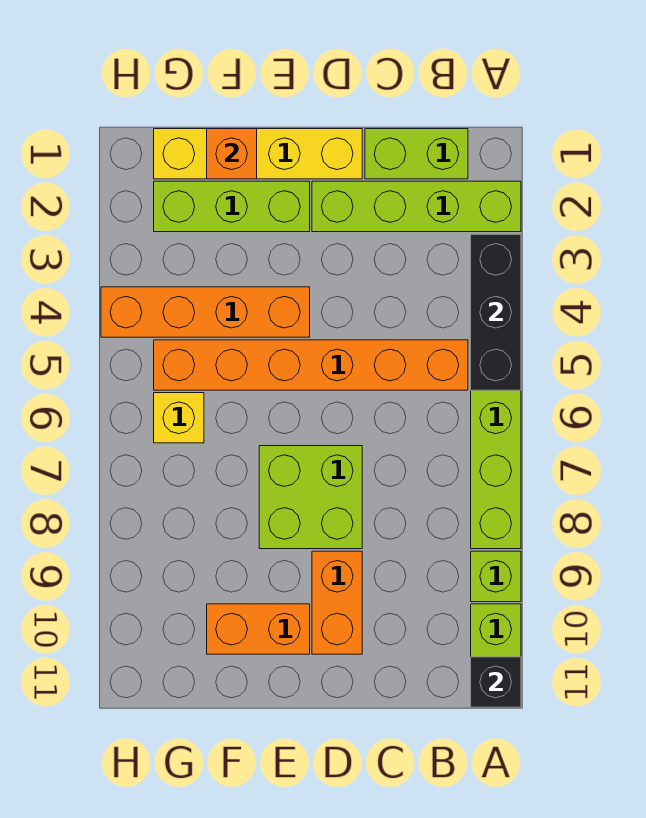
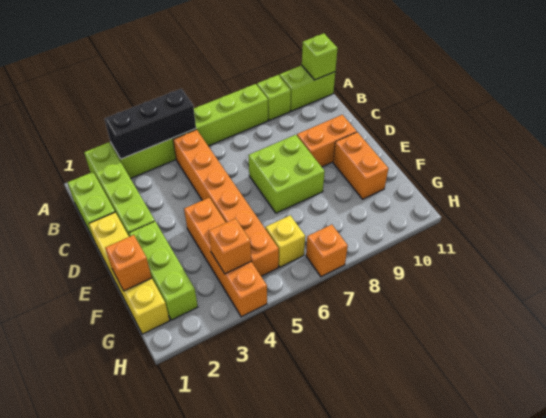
black 1x1 brick [471,657,521,707] -> lime 1x1 brick [302,33,338,80]
none -> orange 1x1 brick [209,218,251,274]
none -> orange 1x1 brick [306,225,348,277]

